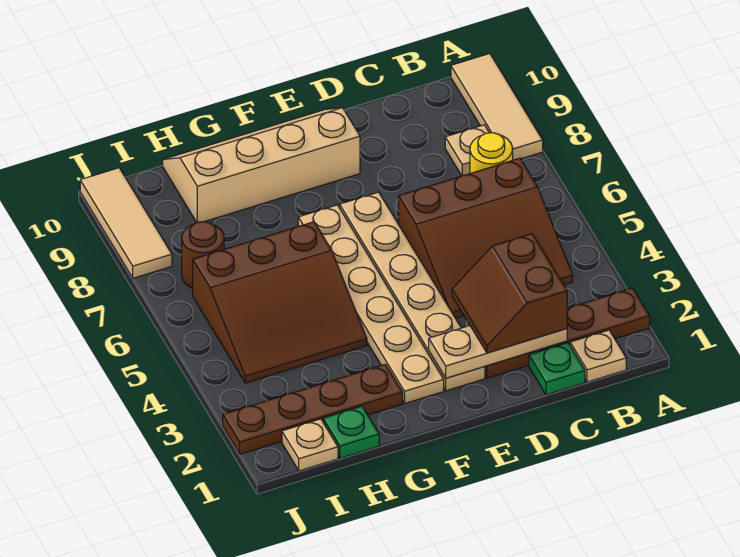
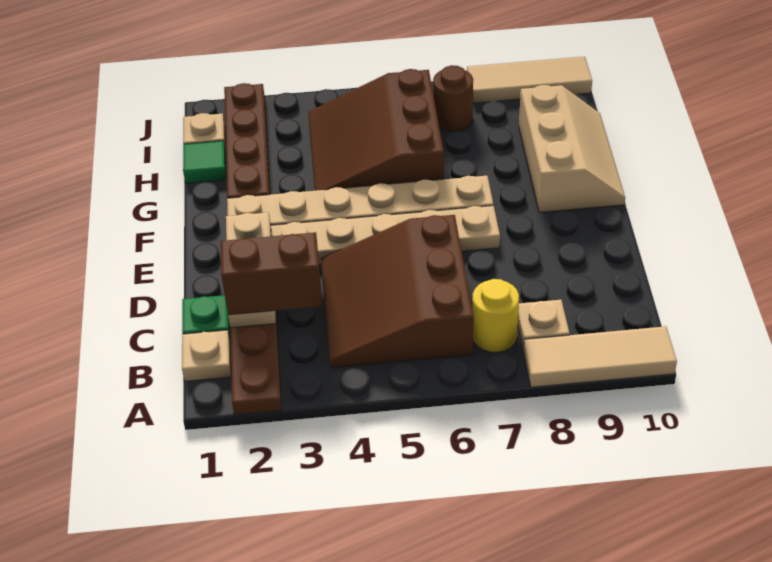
tan 2x4 slope [163,108,360,222] -> tan 2x3 slope [519,85,625,212]
green 1x1 plate [323,406,379,458] -> green 1x1 tile [183,141,226,183]

